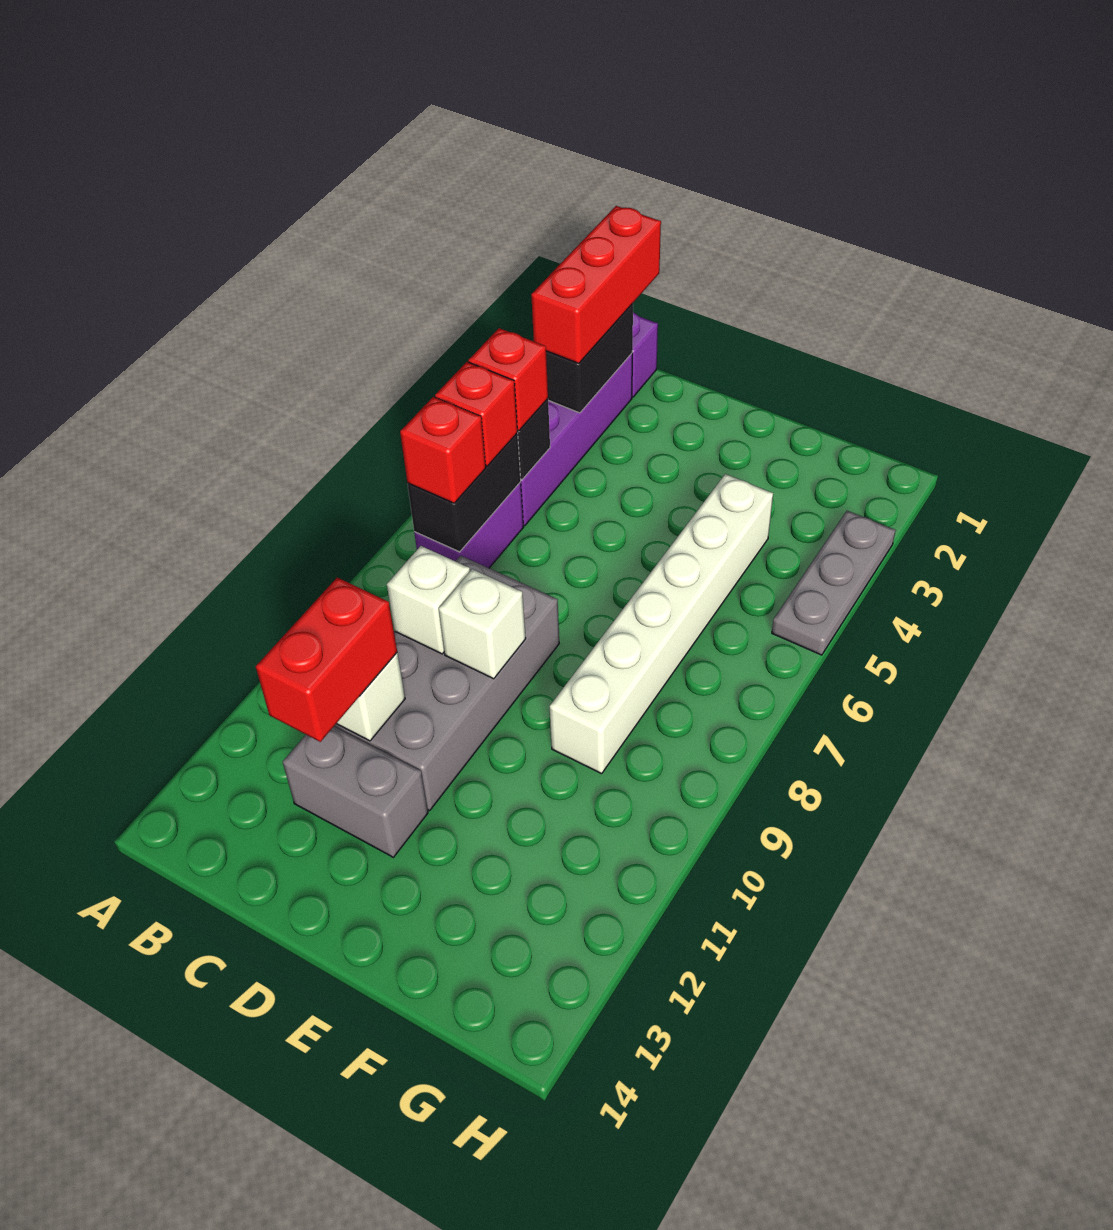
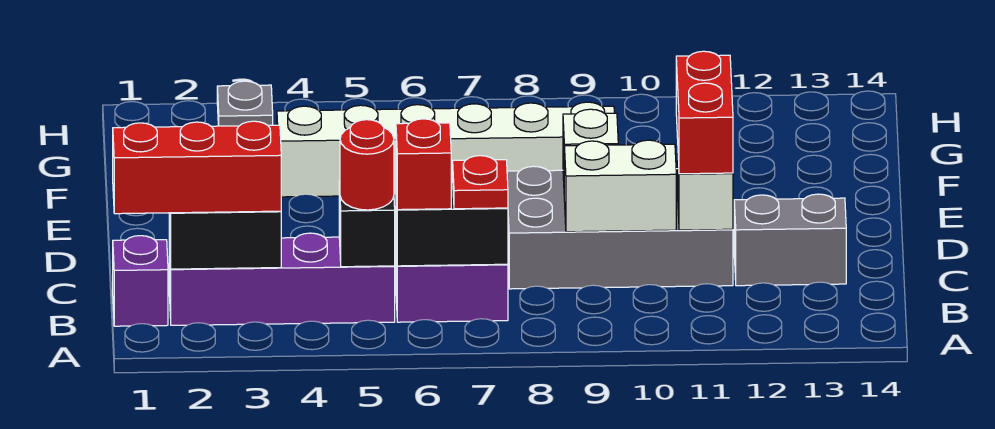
red 1x1 brick [468,328,548,431] -> red 1x1 round brick [340,120,394,210]
red 1x1 brick [400,397,486,503] -> red 1x1 plate [453,156,508,209]
white 1x1 brick [387,546,470,654] -> white 1x2 brick [564,140,676,232]
red 1x2 brick [256,578,397,742] -> red 1x2 brick turned to [676,51,733,174]
grey 1x2 brick [283,726,428,857] -> grey 1x2 brick turned to [734,194,846,286]
grey 1x3 plate [772,511,895,655] -> grey 1x1 plate [217,81,273,126]

